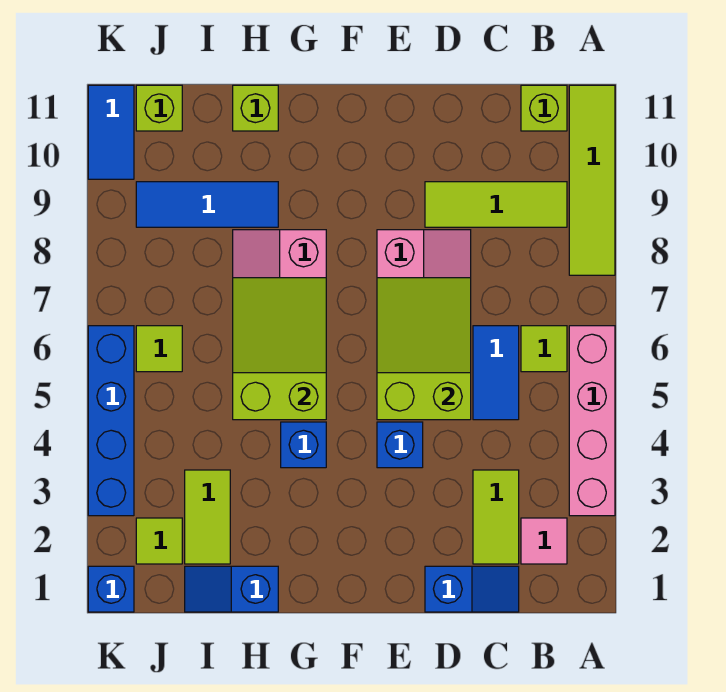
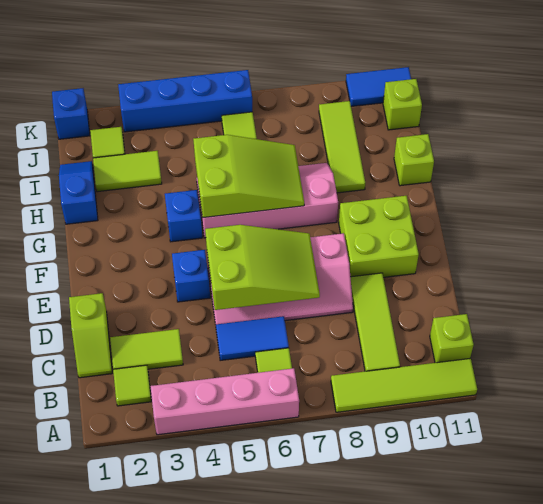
pink 1x1 tile [521,518,567,564] -> lime 1x1 tile [113,365,151,406]
blue 1x2 slope [425,566,519,612] -> lime 1x2 slope [69,293,112,378]
none -> lime 2x2 brick [339,196,419,277]
blue 1x3 tile [136,182,278,227] -> lime 1x3 tile [319,101,365,193]

